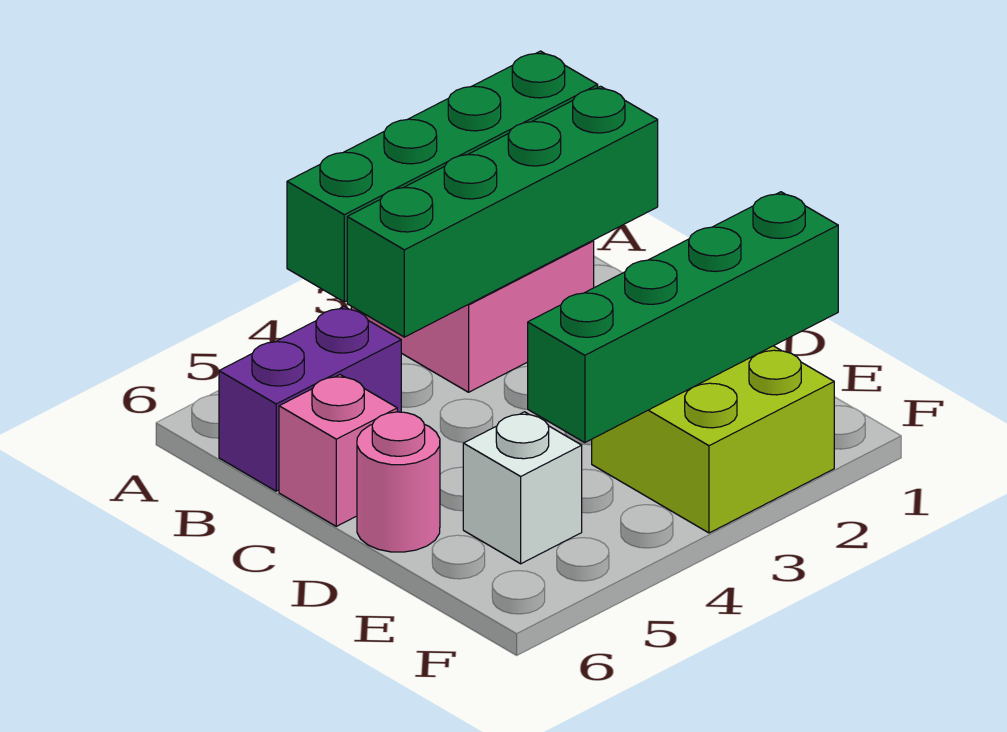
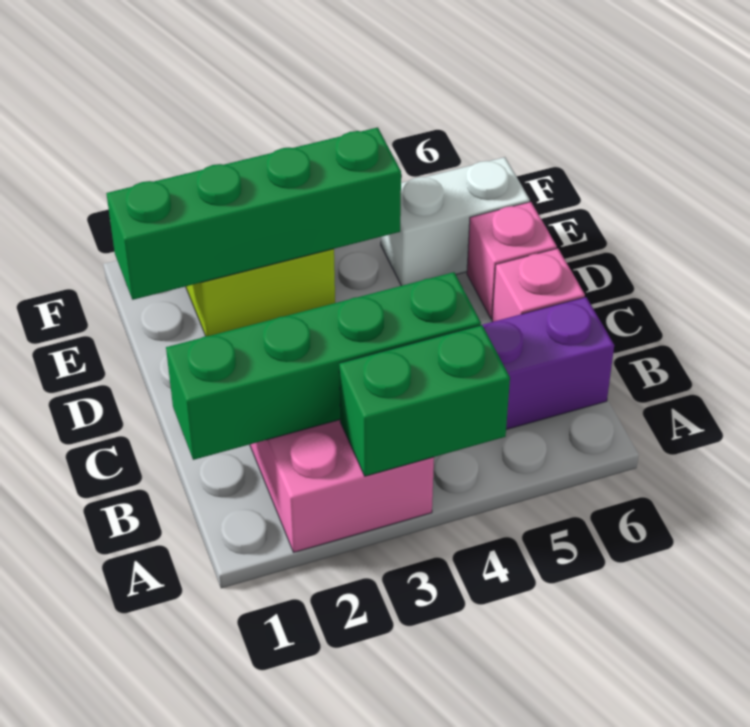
green 1x4 brick [287,51,598,302] -> green 1x2 brick [339,325,510,476]
pink 1x1 round brick [357,412,440,552] -> pink 1x1 brick [467,202,557,319]
white 1x1 brick [463,412,582,564] -> white 1x2 brick [381,157,530,286]

